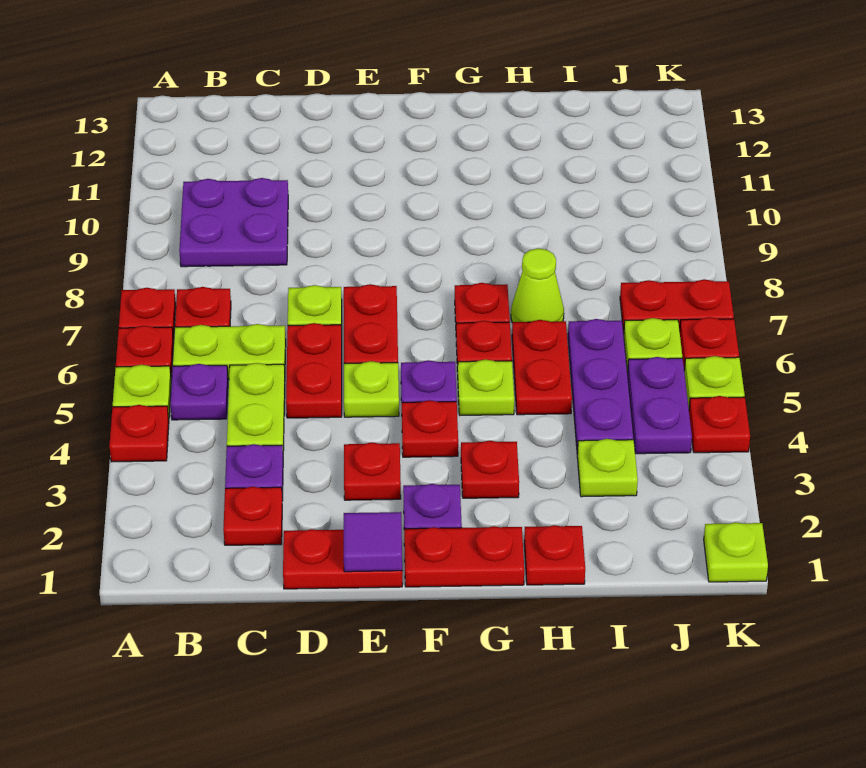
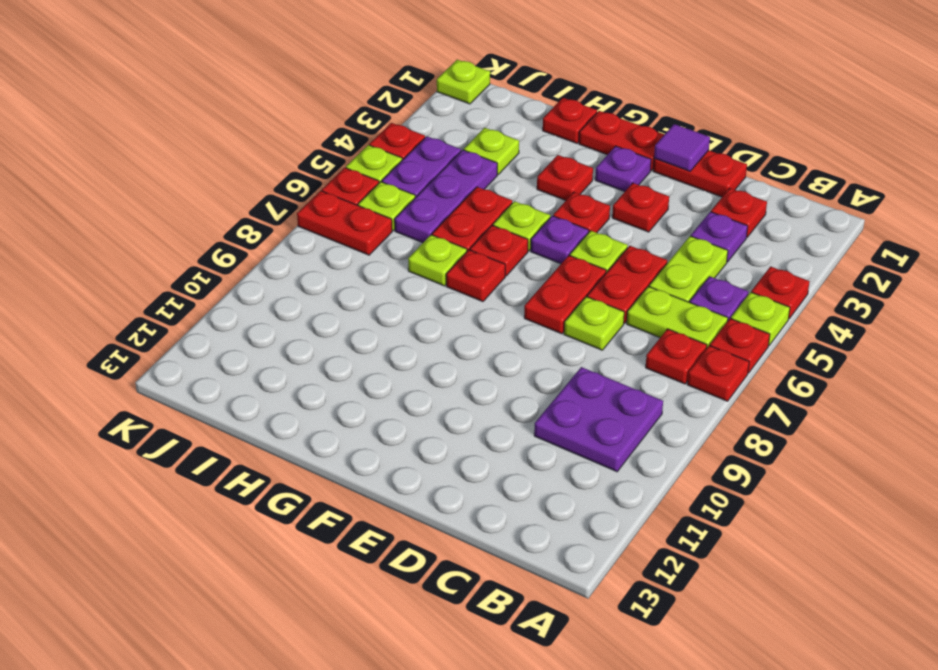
lime 1x1 cone [511,248,564,322] -> lime 1x1 plate [408,235,467,286]

